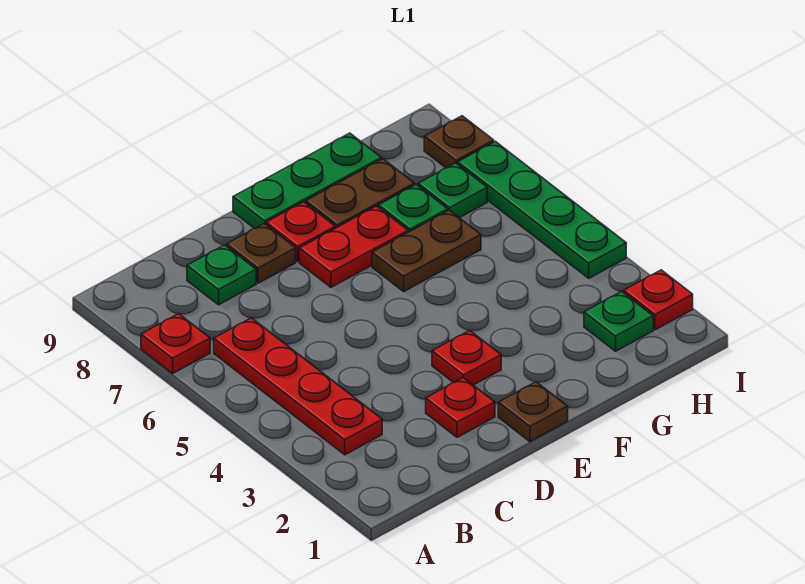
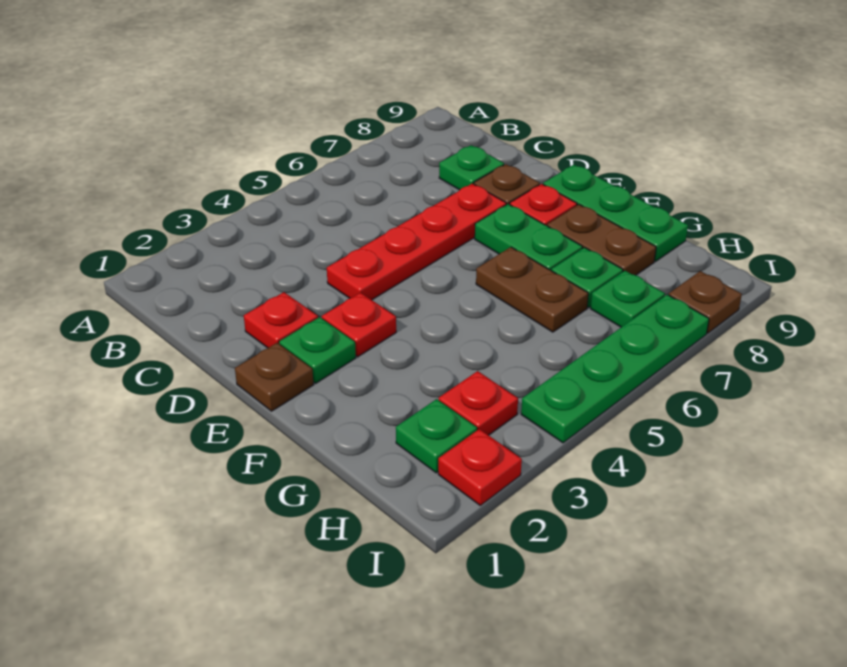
red 1x1 plate [141,314,210,374] -> red 1x1 plate moved to [439,371,518,435]
red 1x4 plate [214,318,382,455] -> red 1x4 plate moved to [327,183,506,300]
none -> green 1x1 plate [279,317,356,383]
red 1x2 plate [299,206,408,287] -> green 1x2 plate [475,204,582,270]

